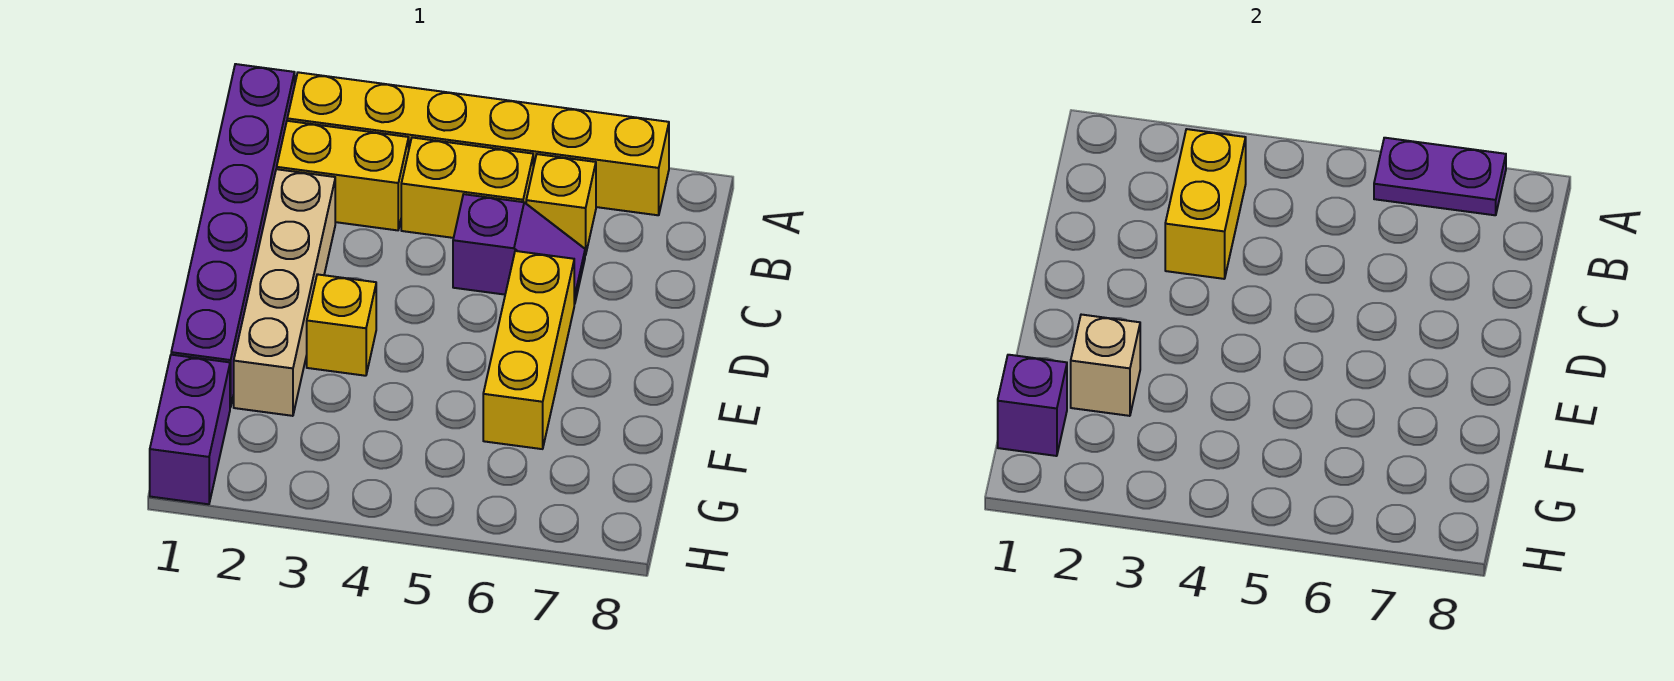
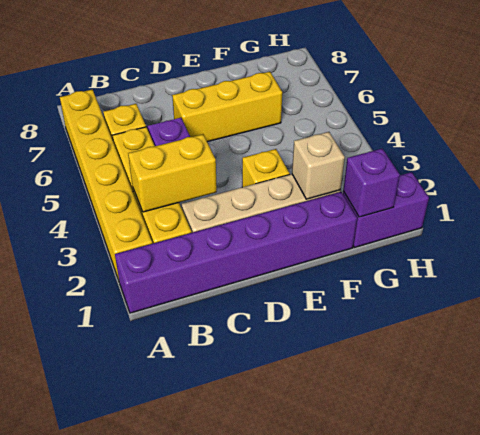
purple 1x2 plate [1374,138,1506,215] -> none

